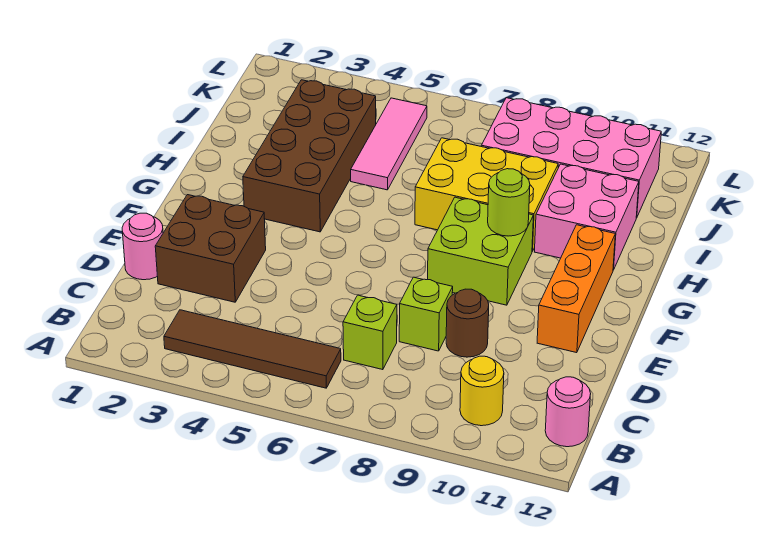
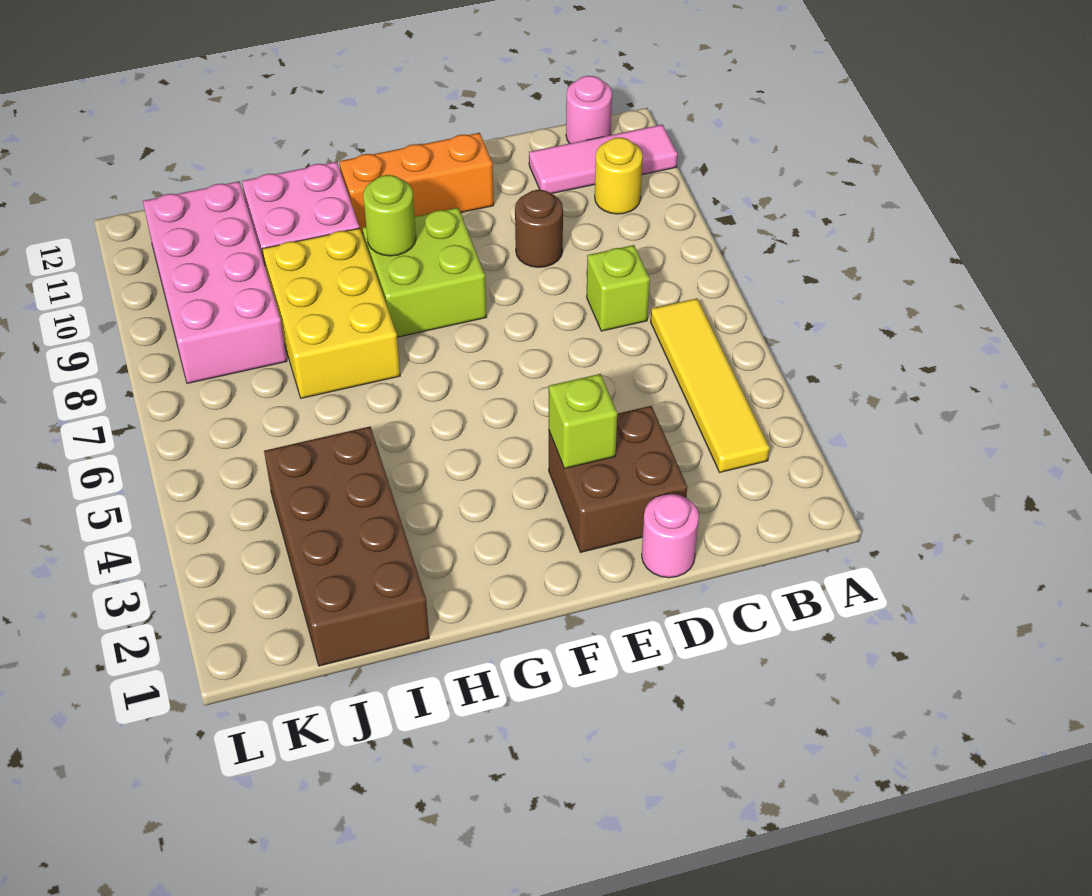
brown 1x4 tile [164,310,341,388] -> yellow 1x4 tile [651,298,770,472]
lime 1x1 brick [399,277,453,351] -> lime 1x1 brick moved to [549,374,617,469]
brown 2x4 brick [243,80,376,232] -> brown 2x4 brick turned to [264,427,429,666]
pink 1x3 tile [351,98,427,190] -> pink 1x3 tile moved to [529,125,677,194]

